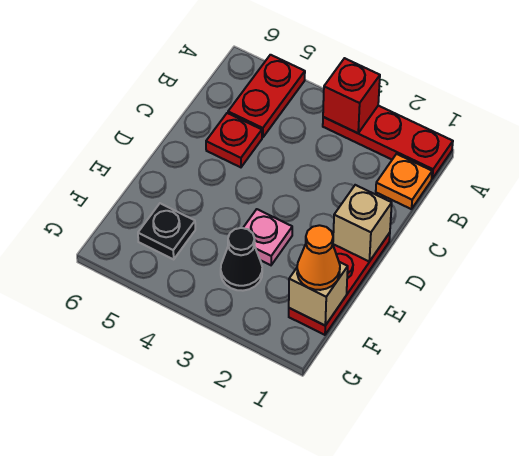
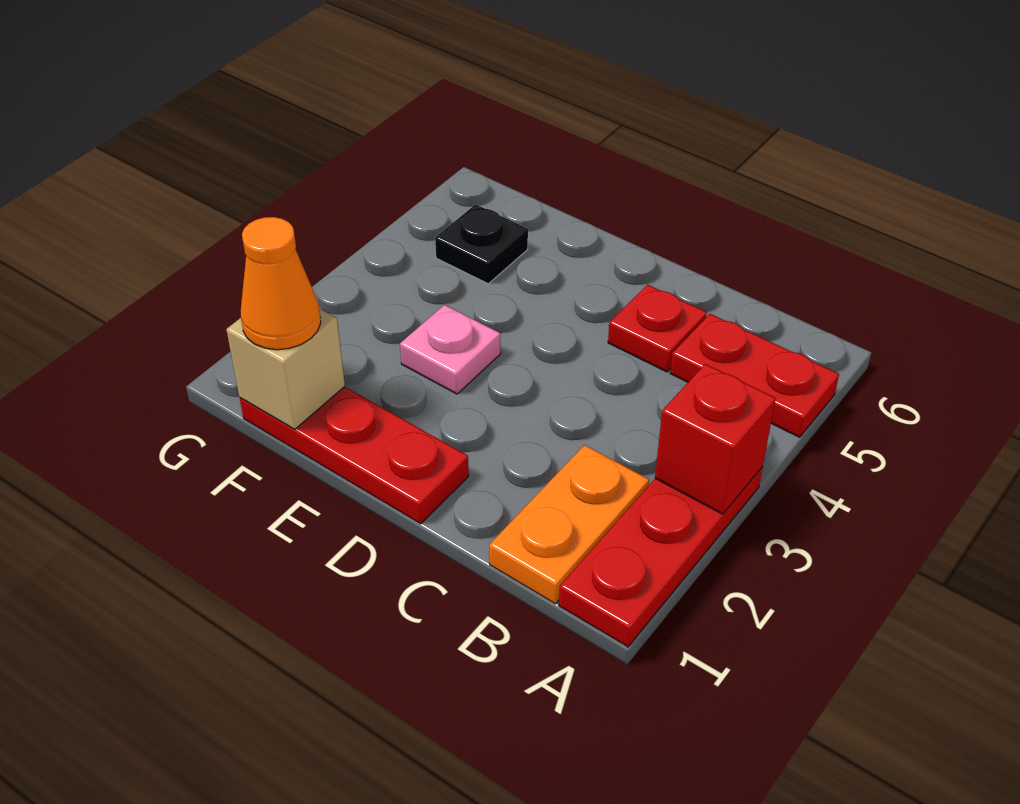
orange 1x1 plate [376,154,432,209] -> orange 1x2 plate [489,445,649,604]
tan 1x1 brick [333,185,392,262] -> none
black 1x1 cone [221,228,262,291] -> none

